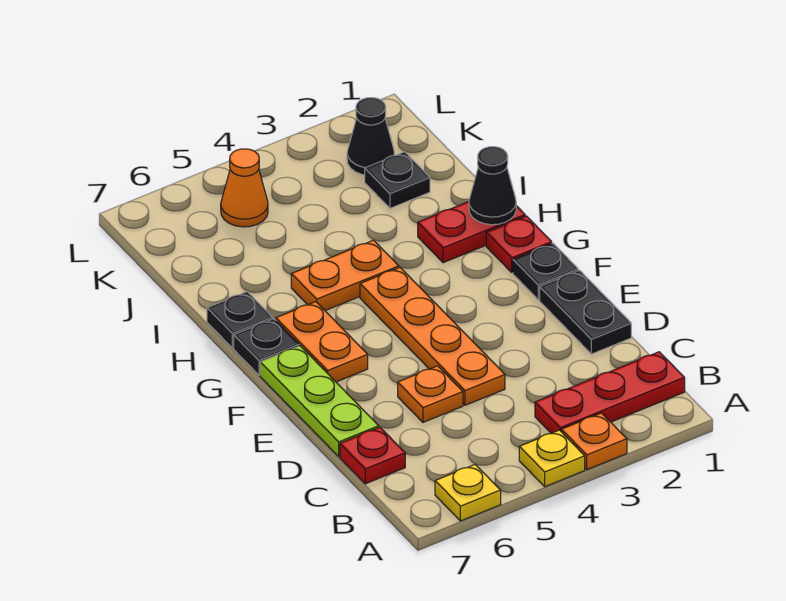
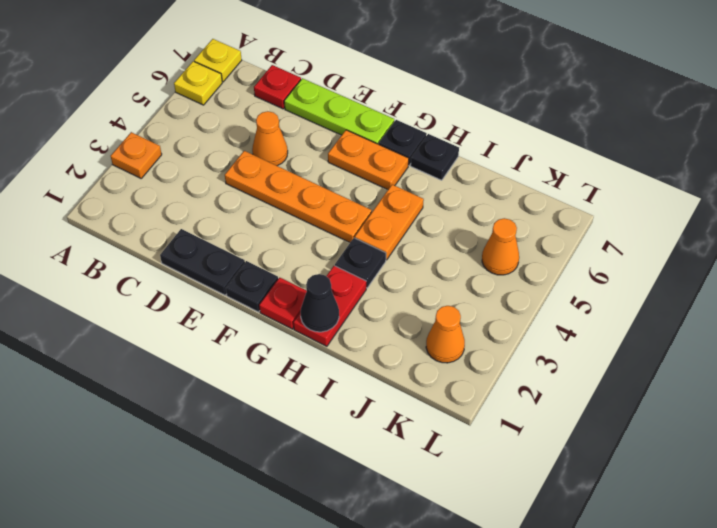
yellow 1x1 plate [519,430,585,487] -> yellow 1x1 plate moved to [194,39,242,82]
red 1x3 plate [535,352,685,433] -> none
orange 1x1 plate [398,366,463,422] -> orange 1x1 cone [252,111,288,166]
black 1x1 plate [365,152,430,208] -> black 1x1 plate moved to [335,238,386,288]
black 1x1 cone [347,98,394,175] -> orange 1x1 cone [426,306,465,363]

